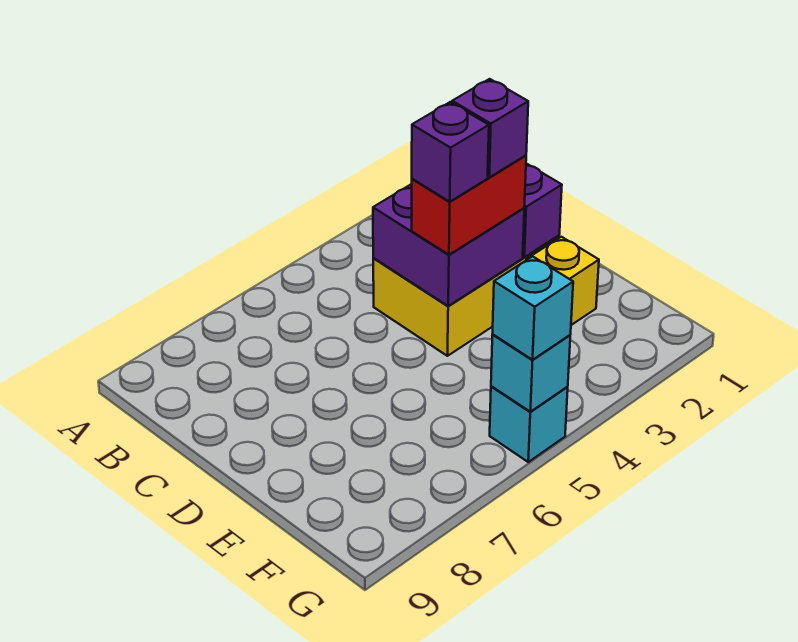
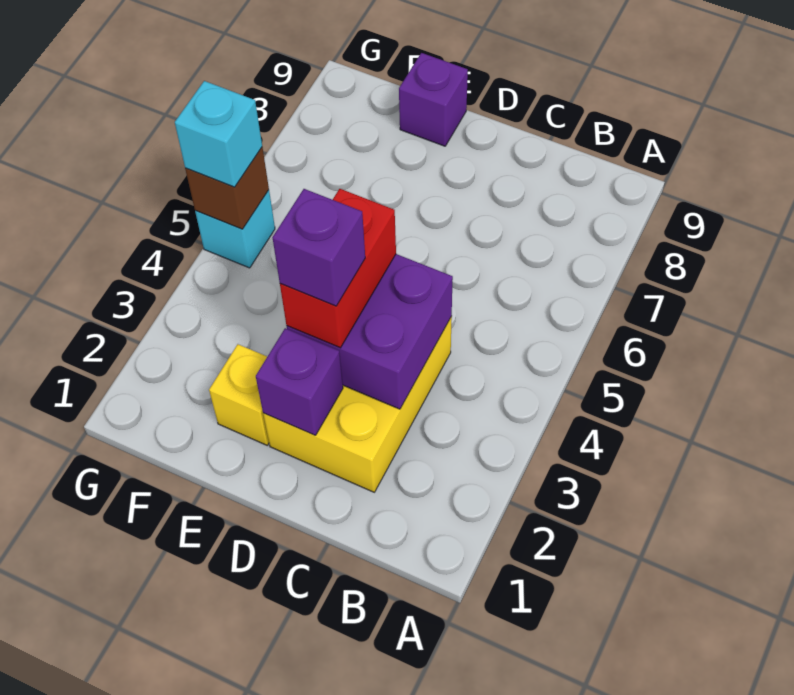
purple 1x1 brick [412,102,489,202] -> purple 1x1 brick moved to [399,53,468,146]
cyan 1x1 brick [491,335,570,412] -> brown 1x1 brick [185,147,269,229]

